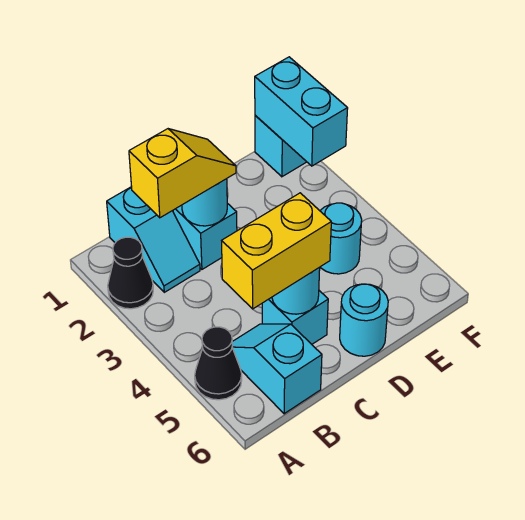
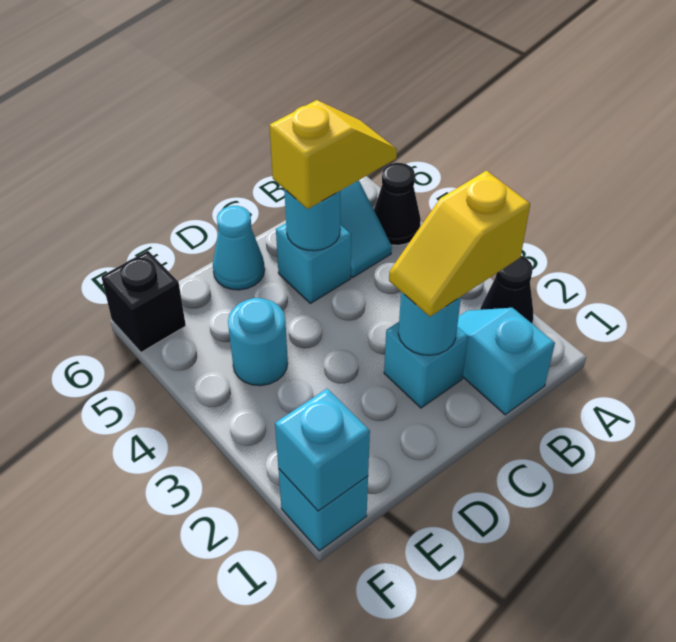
yellow 1x2 brick [222,193,331,309] -> yellow 1x2 slope [270,100,397,209]
cyan 1x1 round brick [340,284,388,356] -> cyan 1x1 cone [213,206,265,290]
cyan 1x2 brick [255,57,348,166] -> cyan 1x1 brick [275,389,370,511]
none -> black 1x1 brick [101,251,186,352]

